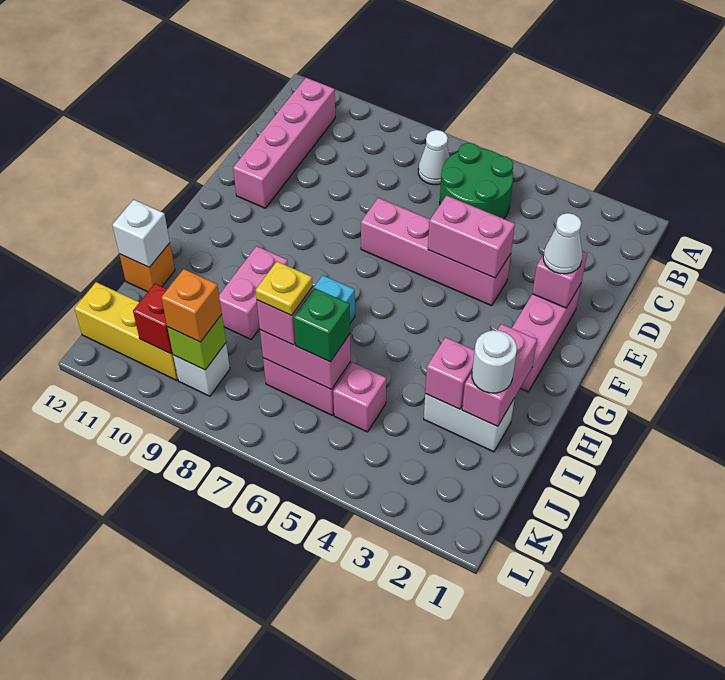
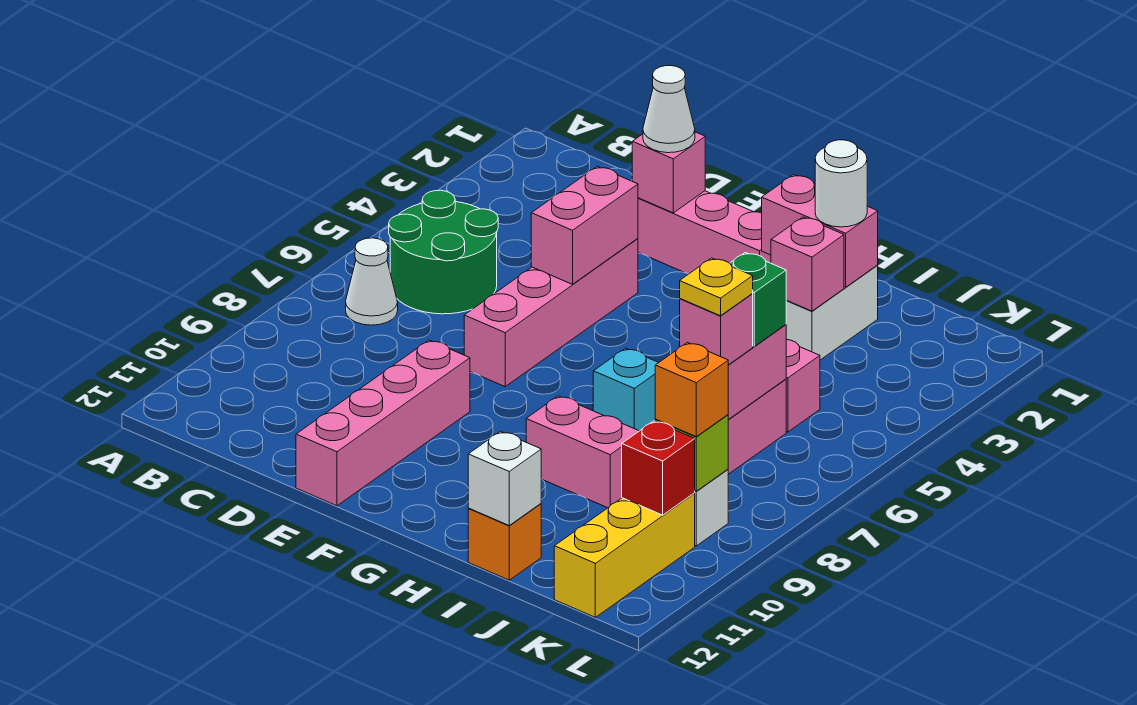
pink 1x4 brick [233,78,335,208] -> pink 1x4 brick turned to [296,340,470,506]

